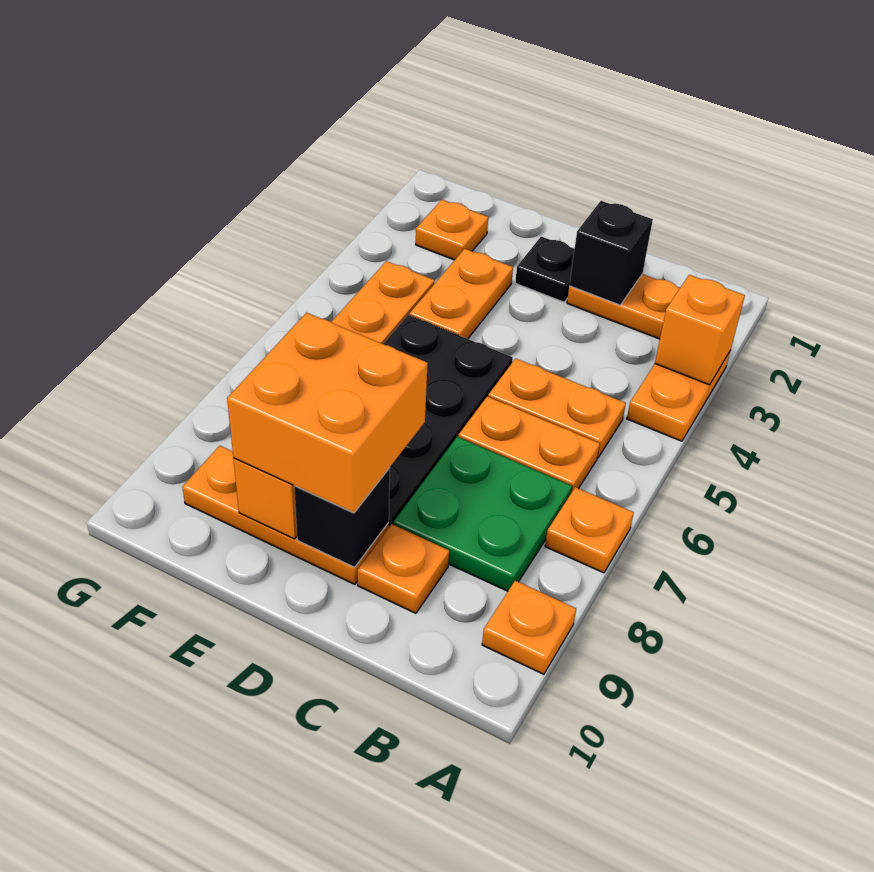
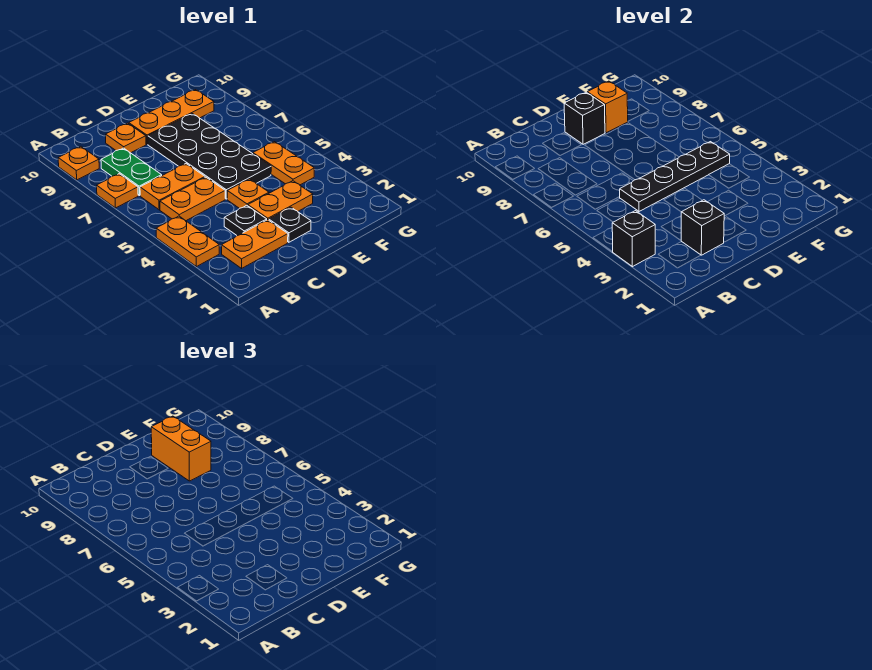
orange 1x1 brick [655,275,745,385] -> black 1x1 brick [612,211,655,267]
green 2x2 plate [393,437,572,591] -> green 1x2 plate [101,148,162,196]
none -> black 1x1 plate [224,205,267,236]
none -> black 1x4 plate [620,142,730,212]
orange 2x2 brick [227,313,428,513] -> orange 1x2 brick [151,416,211,481]
orange 1x2 plate [409,249,513,339] -> orange 1x2 plate turned to [248,181,313,220]
orange 1x1 plate [416,200,488,260] -> orange 1x1 plate moved to [227,179,269,208]

